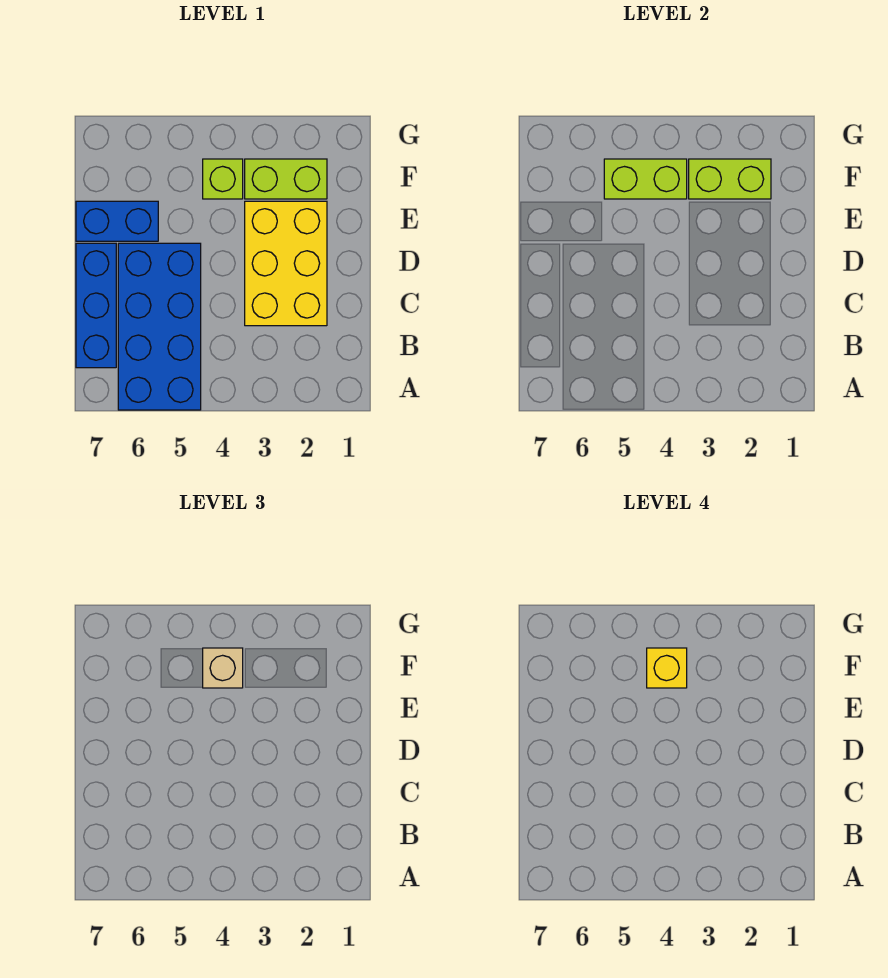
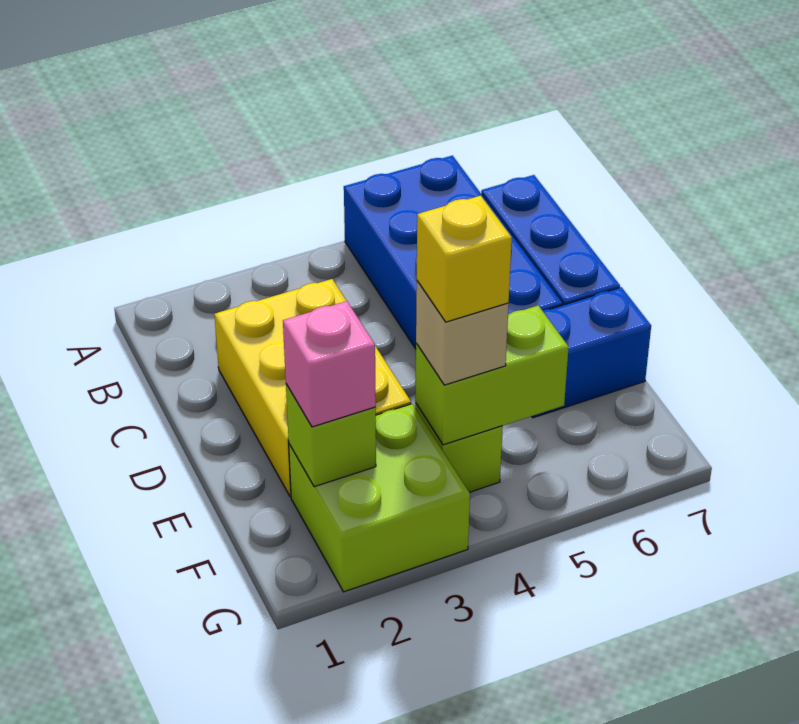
lime 1x2 brick [245,159,327,199] -> lime 2x2 brick [289,404,470,592]
lime 1x2 brick [689,159,771,199] -> lime 1x1 brick [286,384,376,487]
none -> pink 1x1 brick [283,301,376,427]

